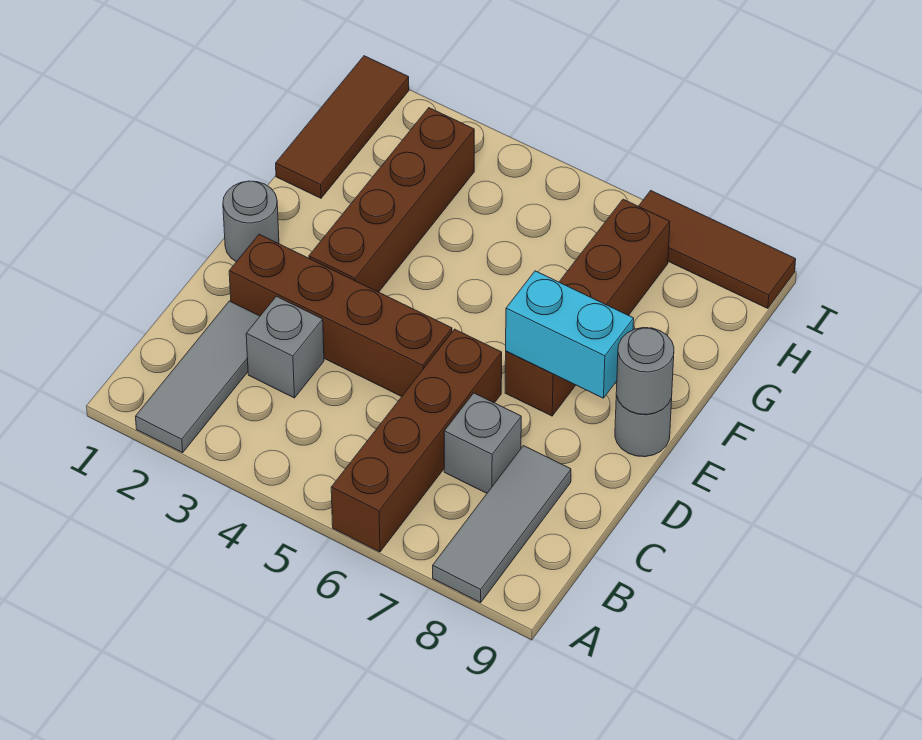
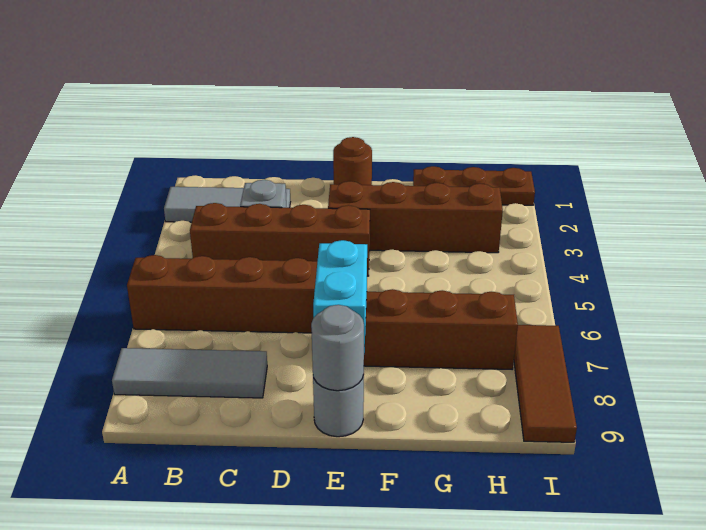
grey 1x1 brick [444,393,521,493] -> none
brown 1x4 brick [229,234,452,396] -> brown 1x4 brick turned to [190,203,370,276]
grey 1x1 round brick [223,181,279,262] -> brown 1x1 round brick [333,137,372,185]
brown 1x3 tile [276,56,409,198] -> brown 1x3 plate [413,166,535,205]

